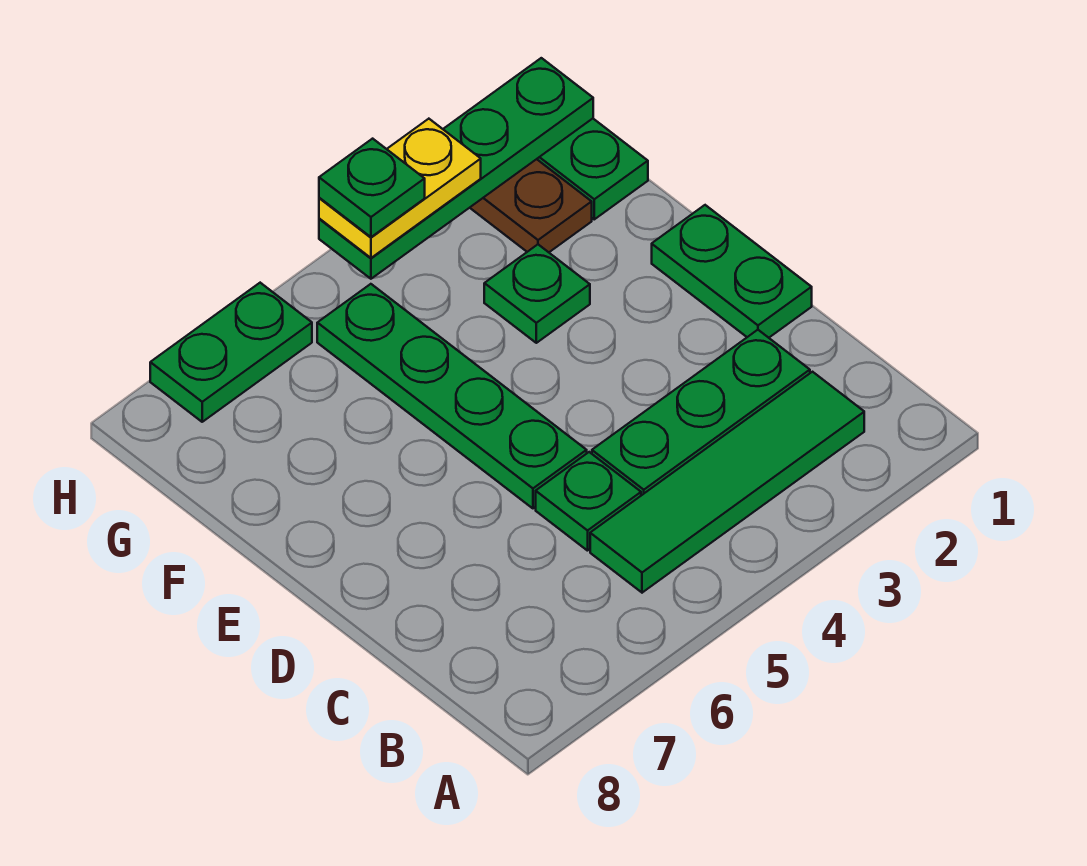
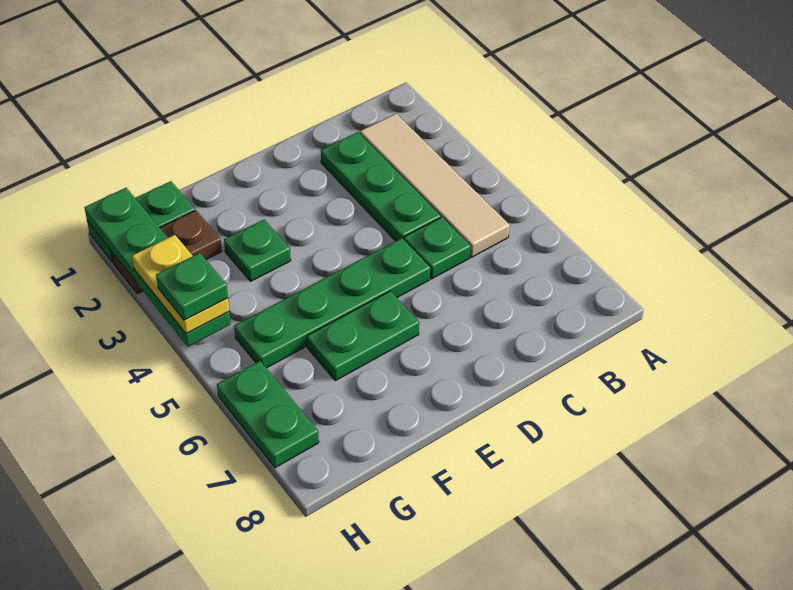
green 1x4 tile [590,372,864,593] -> tan 1x4 tile [360,114,510,257]
green 1x2 plate [652,205,812,338] -> green 1x2 plate moved to [307,291,419,381]

